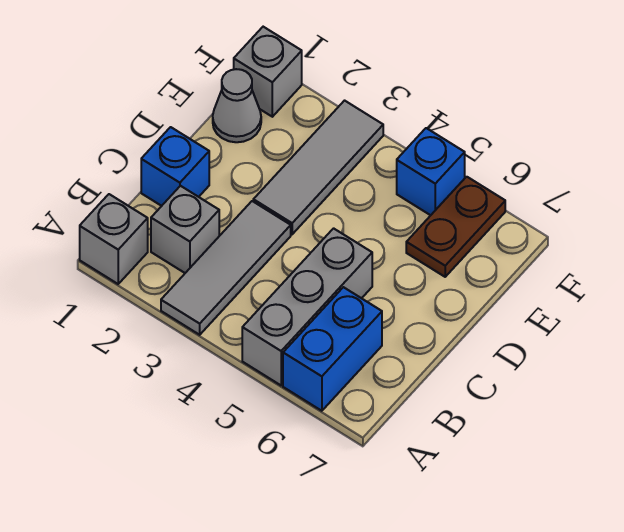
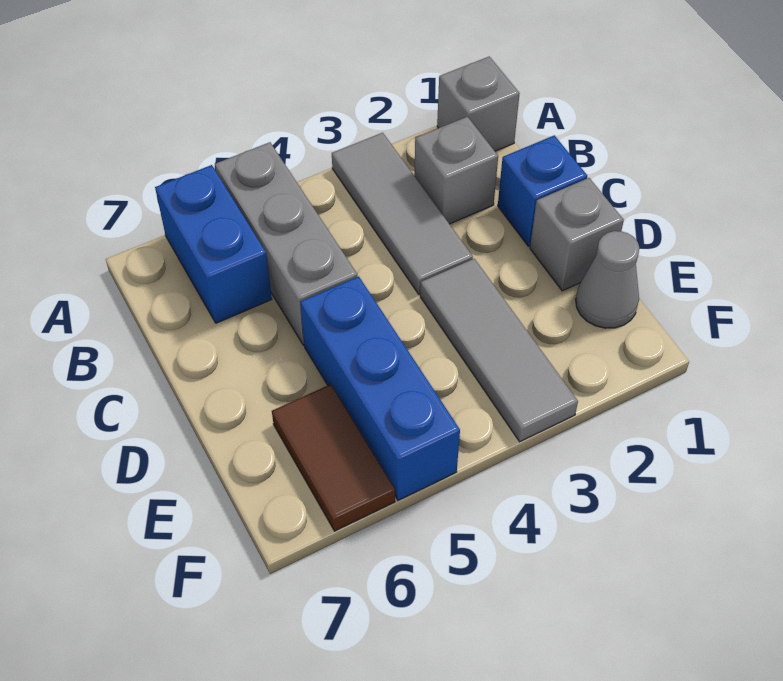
brown 1x2 plate [406,177,505,277] -> brown 1x2 tile [272,384,395,531]
grey 1x1 brick [234,27,302,117] -> grey 1x1 brick moved to [530,178,624,291]
blue 1x1 brick [397,128,465,215] -> blue 1x3 brick [300,276,460,500]

